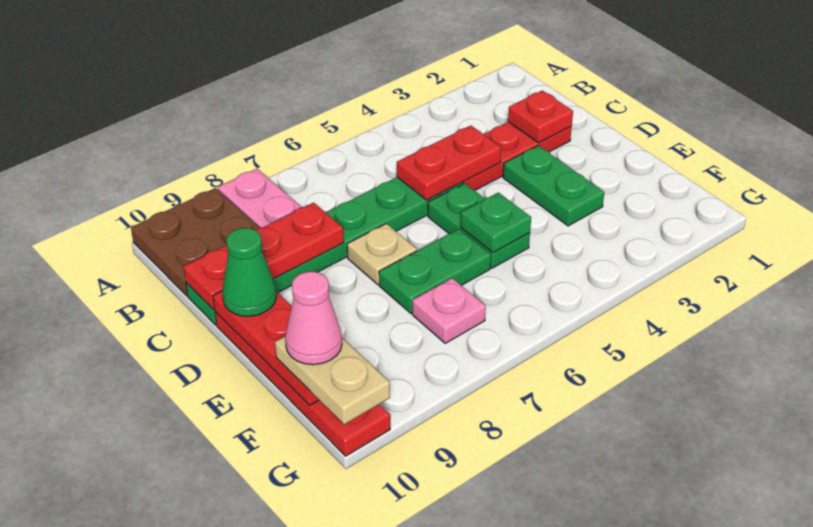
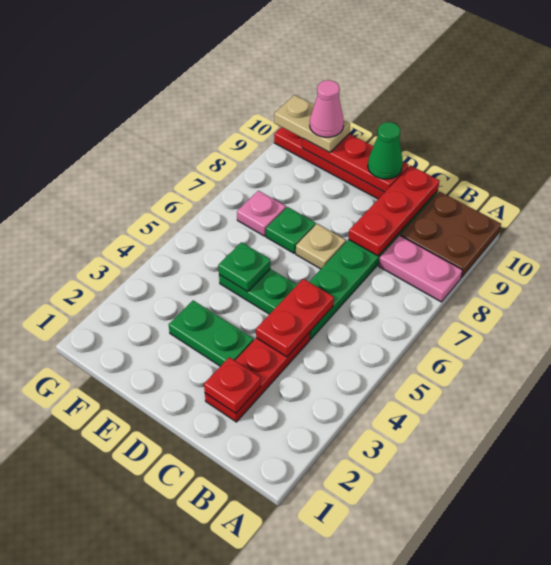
green 1x2 plate [379,229,491,313] -> green 1x1 plate [266,207,316,253]

